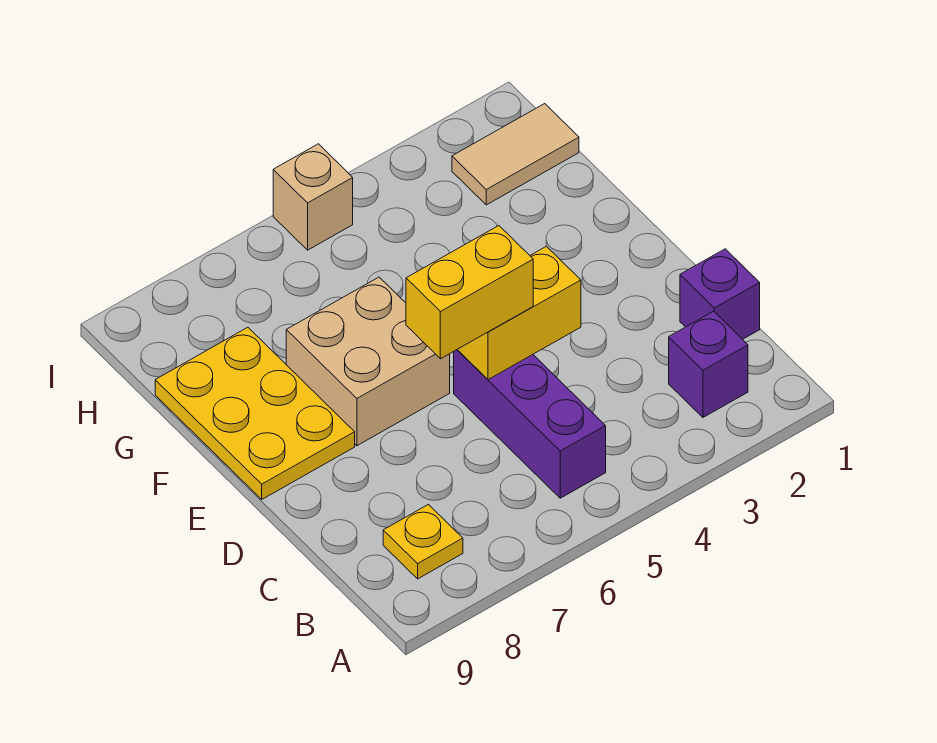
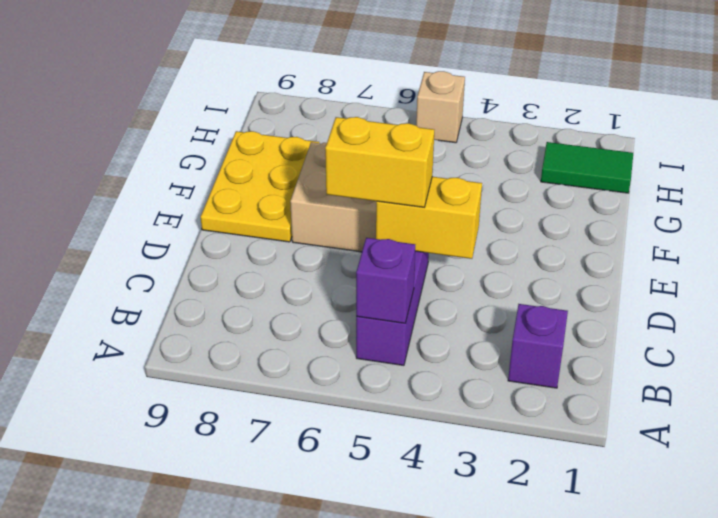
yellow 1x1 plate [383,505,463,579] -> none
purple 1x1 brick [680,249,760,339] -> purple 1x1 brick moved to [356,238,415,323]
tan 1x2 tile [452,104,579,205] -> green 1x2 tile [541,142,633,193]

